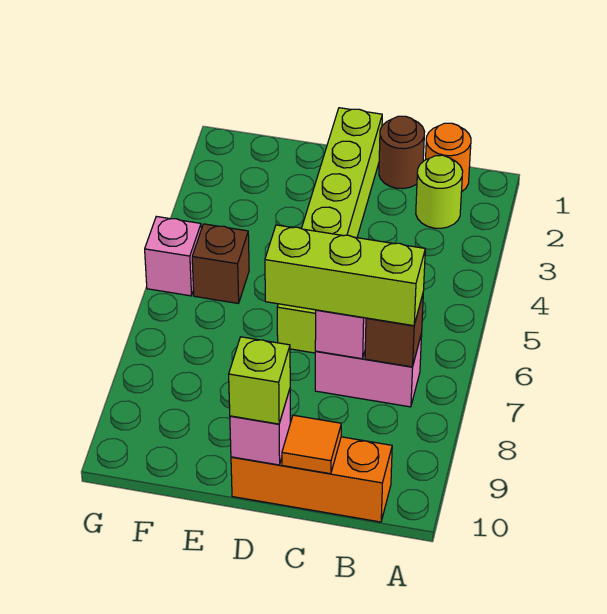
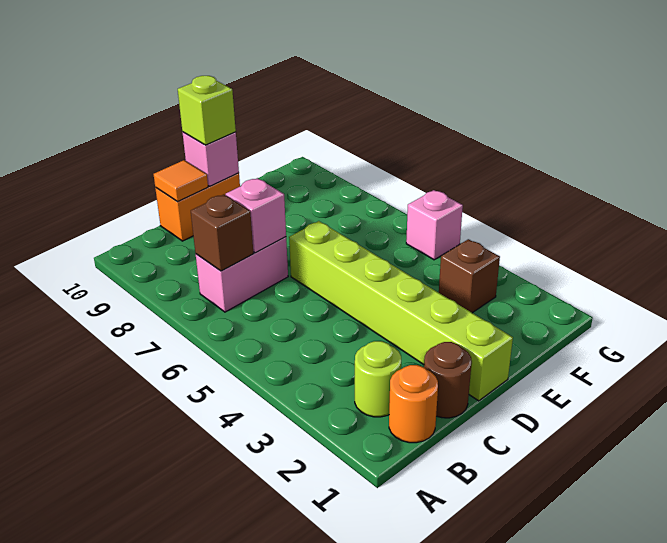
lime 1x3 brick [265,225,425,326] -> none
orange 1x3 brick [231,437,392,522] -> orange 1x2 brick [155,173,240,241]
brown 1x1 brick [192,224,249,303] -> brown 1x1 brick moved to [439,239,500,313]

